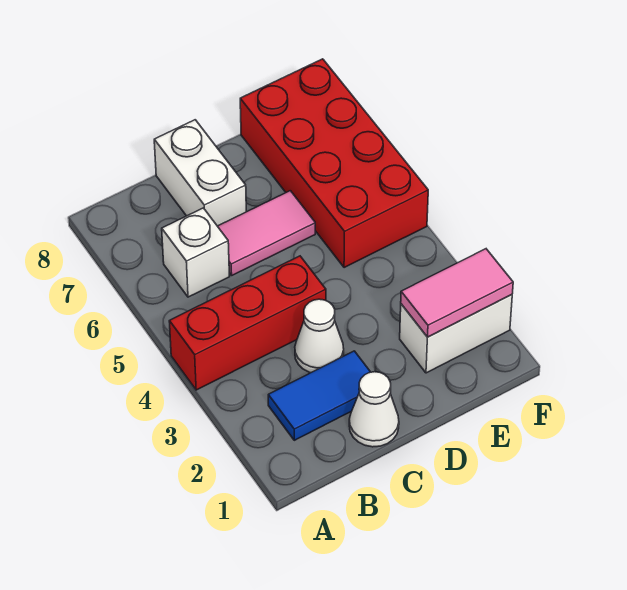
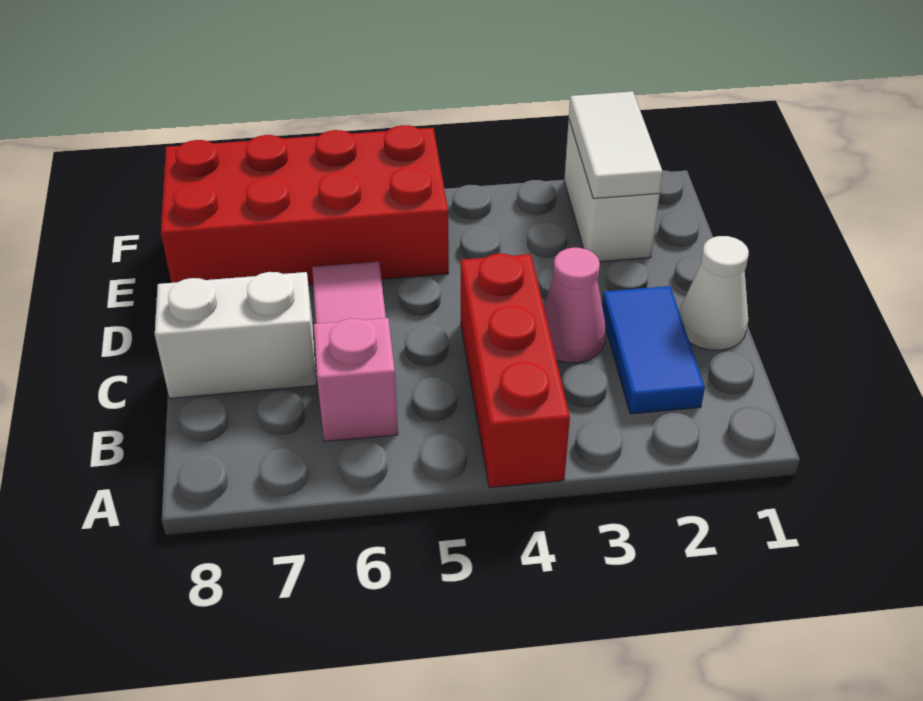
white 1x1 brick [162,208,229,297] -> pink 1x1 brick [314,318,398,442]
white 1x1 cone [295,299,344,373] -> pink 1x1 cone [544,248,606,363]
pink 1x2 tile [401,249,513,337] -> white 1x2 tile [569,91,663,199]

